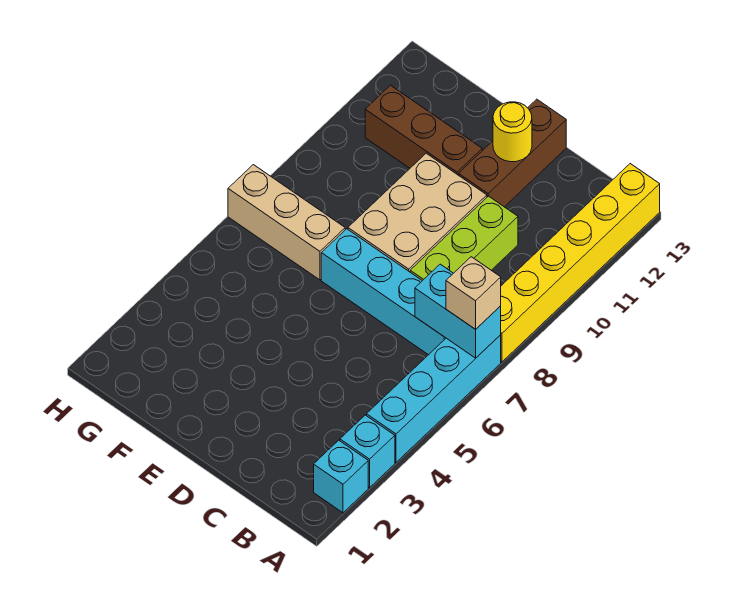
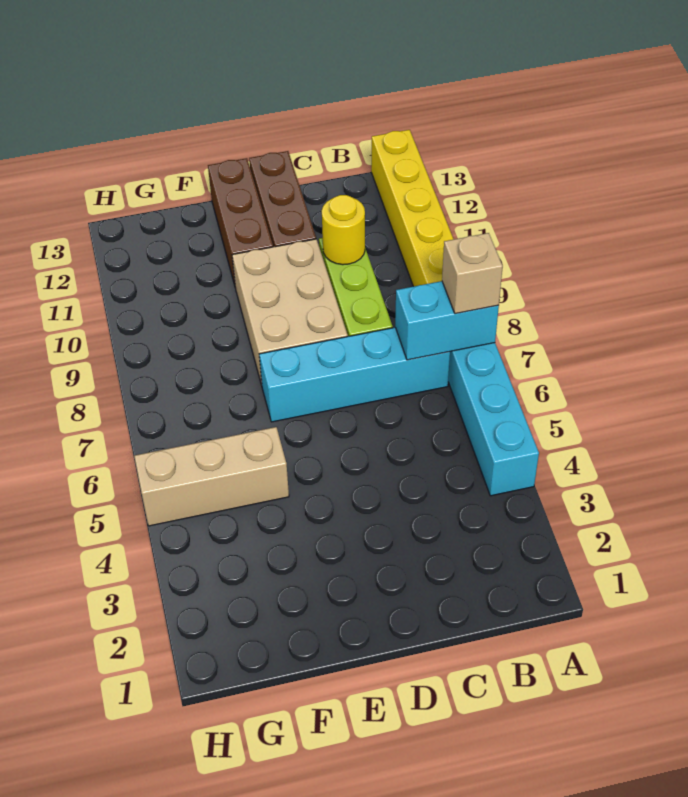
cyan 1x1 brick [314,440,368,513] -> none
cyan 1x1 brick [340,415,395,488] -> none
yellow 1x1 round brick [493,102,532,162] -> yellow 1x1 round brick moved to [322,195,365,265]
brown 1x3 brick [365,85,482,175] -> brown 1x3 brick turned to [208,158,273,285]
tan 1x3 brick [228,165,345,280] -> tan 1x3 brick moved to [134,427,289,526]

